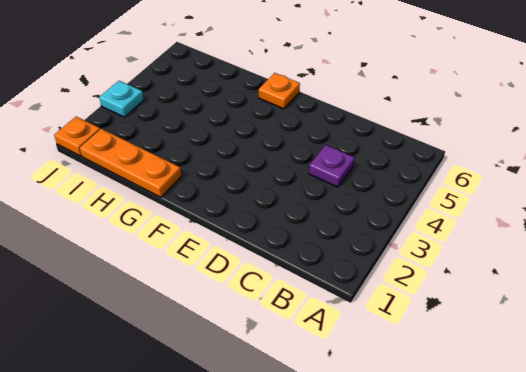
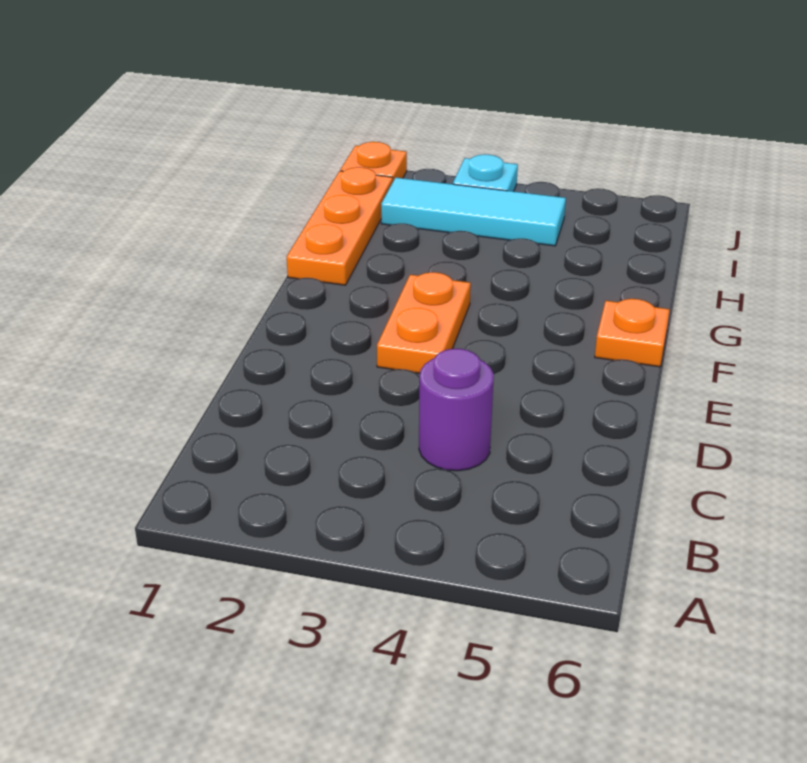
purple 1x1 plate [309,145,355,187] -> purple 1x1 round brick [419,349,494,471]
none -> orange 1x2 plate [377,272,471,373]
none -> cyan 1x3 tile [381,178,566,246]

